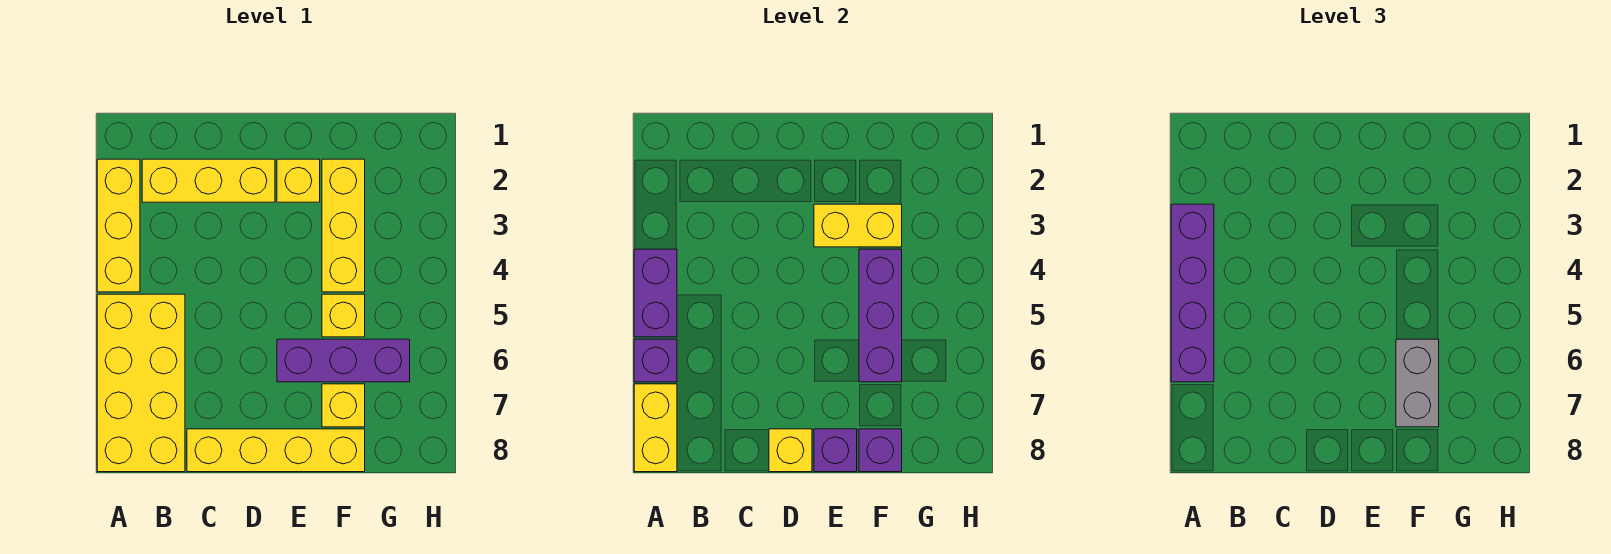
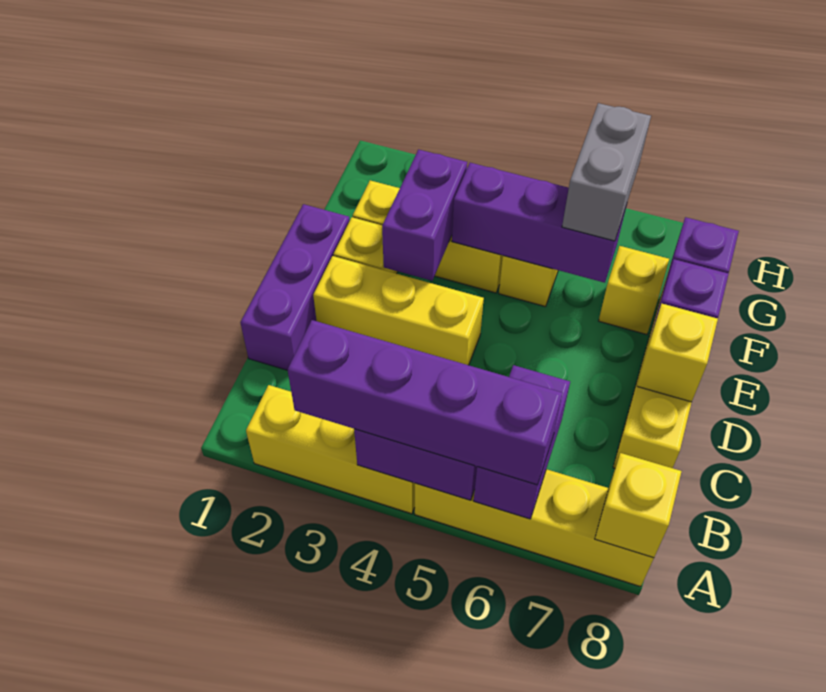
yellow 2x4 brick [97,294,185,472] -> yellow 1x4 brick [415,469,654,587]
purple 1x1 brick [634,339,677,382] -> purple 1x2 brick [474,365,570,519]
yellow 1x2 brick [634,384,677,472] -> yellow 1x1 brick [595,453,682,558]
yellow 1x3 brick [142,159,275,202] -> yellow 1x3 brick turned to [313,256,484,365]
yellow 1x2 brick [814,204,902,247] -> purple 1x2 brick [382,150,467,281]
purple 1x3 brick [277,339,410,382] -> purple 1x3 brick moved to [240,204,350,370]
grey 1x2 brick [1396,339,1439,427] -> grey 1x2 brick turned to [562,103,651,241]

